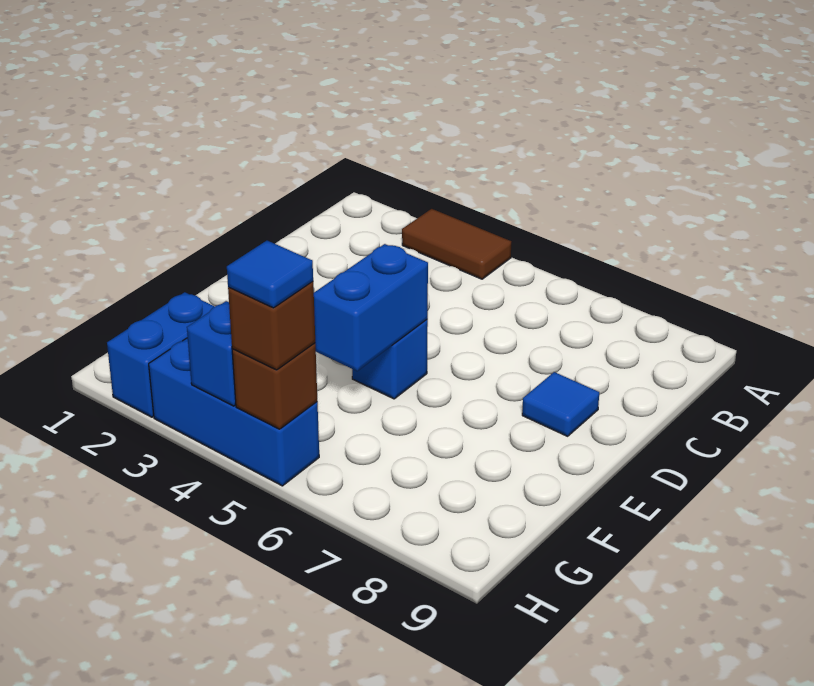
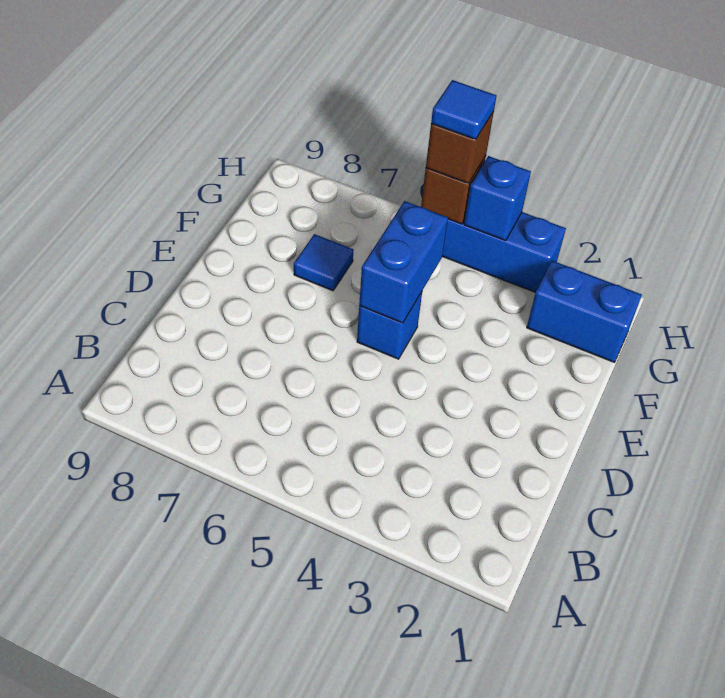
brown 1x2 tile [402,209,511,279] -> none
blue 1x1 tile [522,372,599,436] -> blue 1x1 tile moved to [294,234,353,291]
blue 1x2 brick [107,292,215,417] -> blue 1x2 brick turned to [527,261,642,362]

